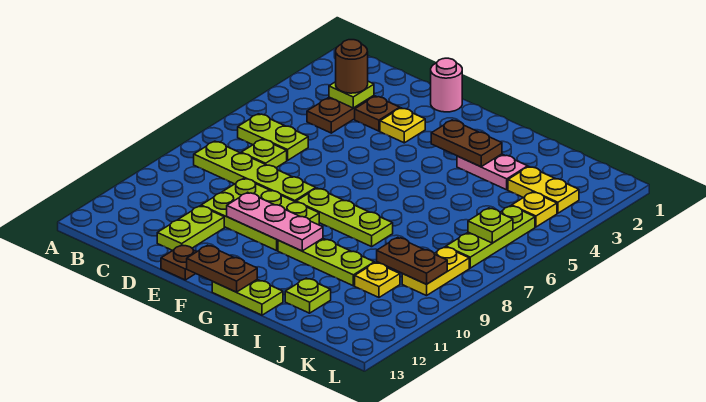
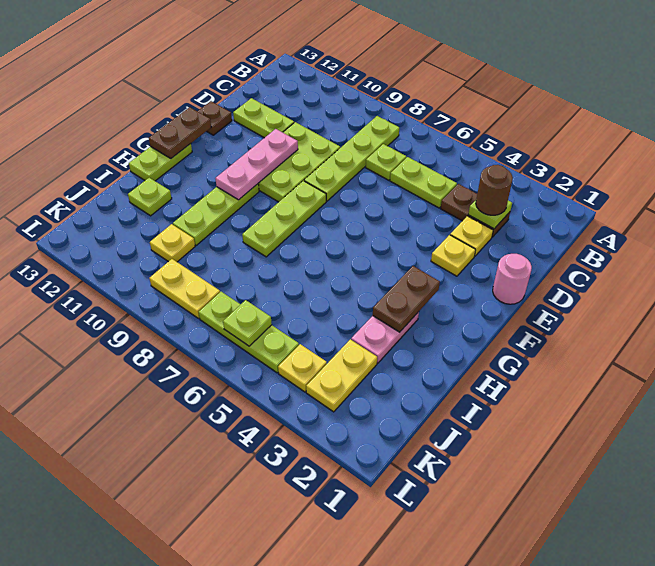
lime 1x2 plate [238,114,308,161] -> lime 1x2 plate turned to [390,157,457,208]
brown 1x1 plate [355,96,400,131] -> yellow 1x1 plate [450,216,493,256]
brown 1x2 plate [377,238,447,284] -> none

